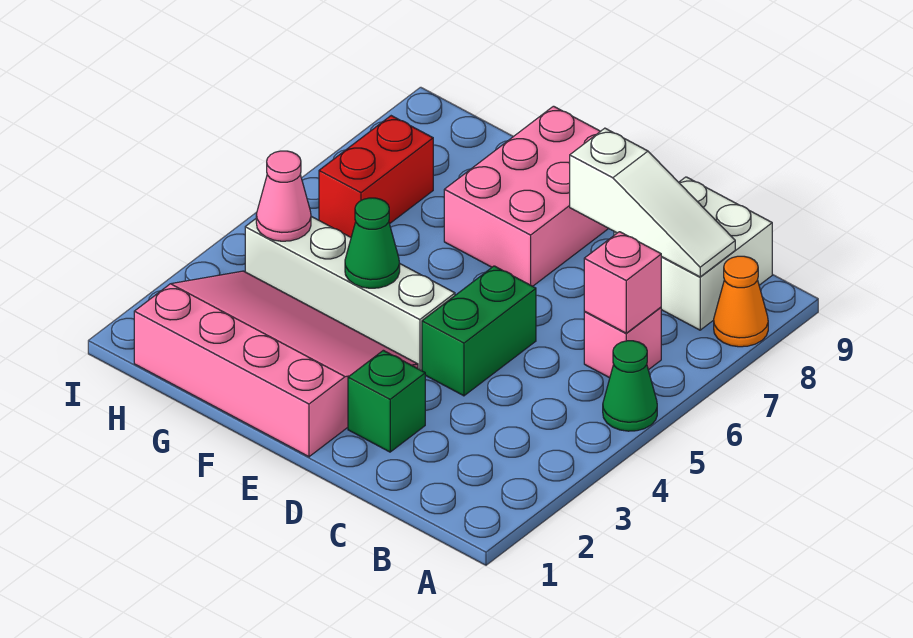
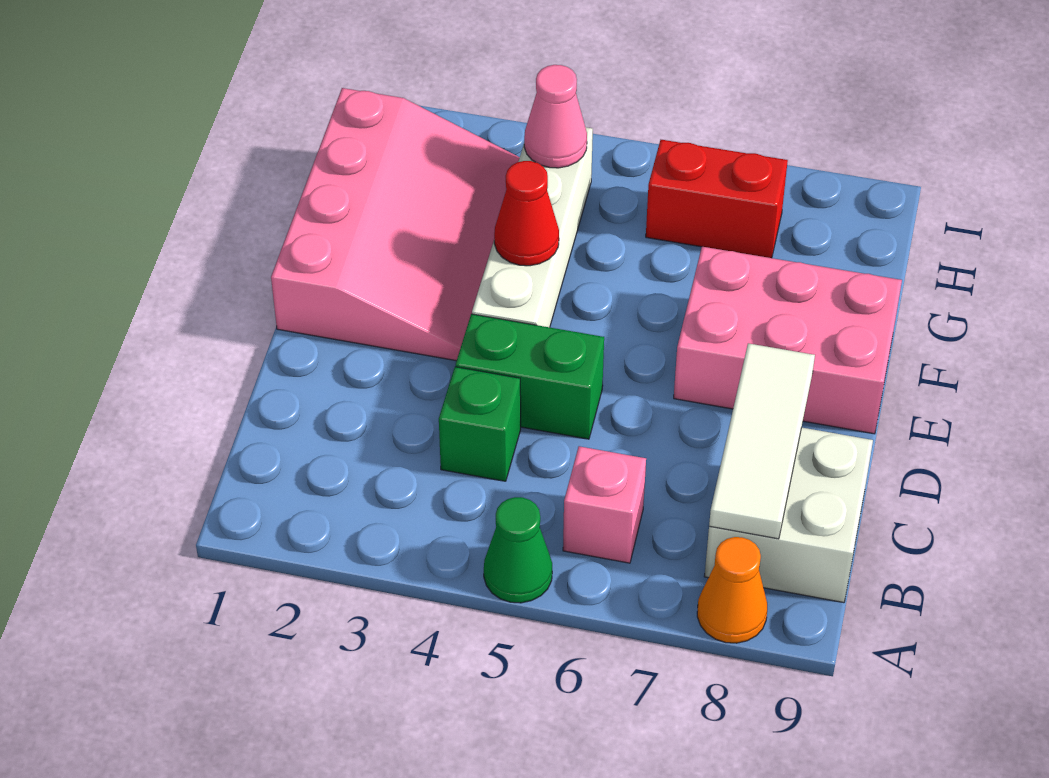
pink 1x1 brick [584,232,661,333] -> none
white 1x3 slope [570,128,735,277] -> white 1x3 tile [709,343,815,539]
green 1x1 brick [348,350,425,452] -> green 1x1 brick moved to [439,367,521,481]
green 1x1 cone [345,198,400,288] -> red 1x1 cone [494,161,559,266]

